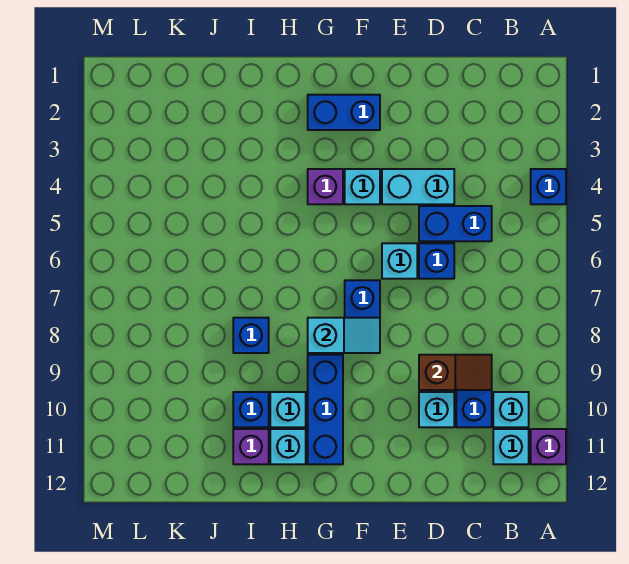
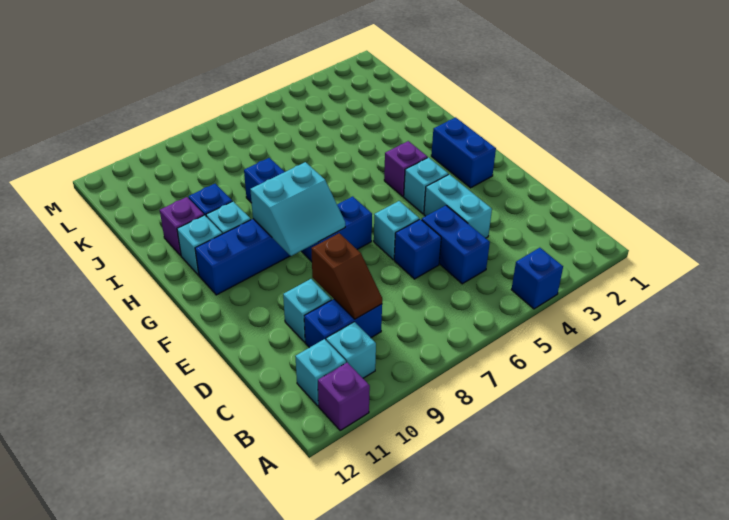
cyan 1x2 slope [308,318,380,353] -> cyan 2x2 slope [250,162,345,256]

